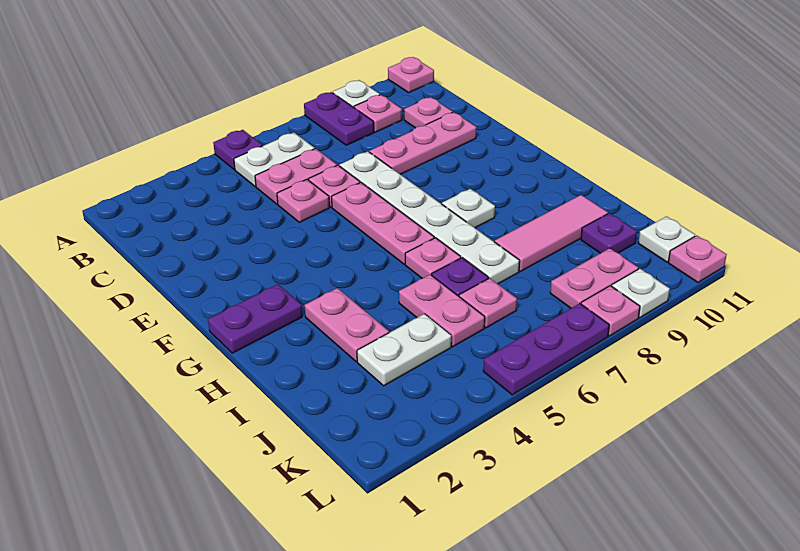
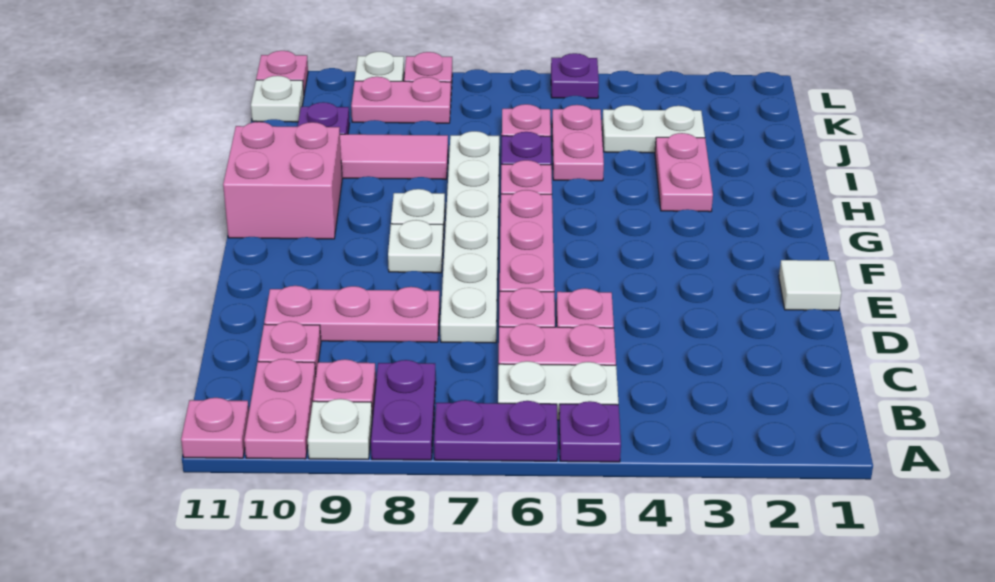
none -> pink 1x2 plate [244,359,316,459]
none -> white 1x1 tile [779,260,841,311]
none -> white 1x1 plate [388,220,443,273]
purple 1x2 plate [208,284,302,353] -> purple 1x2 plate moved to [434,400,558,461]
none -> pink 2x2 brick [223,122,342,239]
purple 1x3 plate [483,303,609,395] -> purple 1x1 plate [551,53,599,98]

